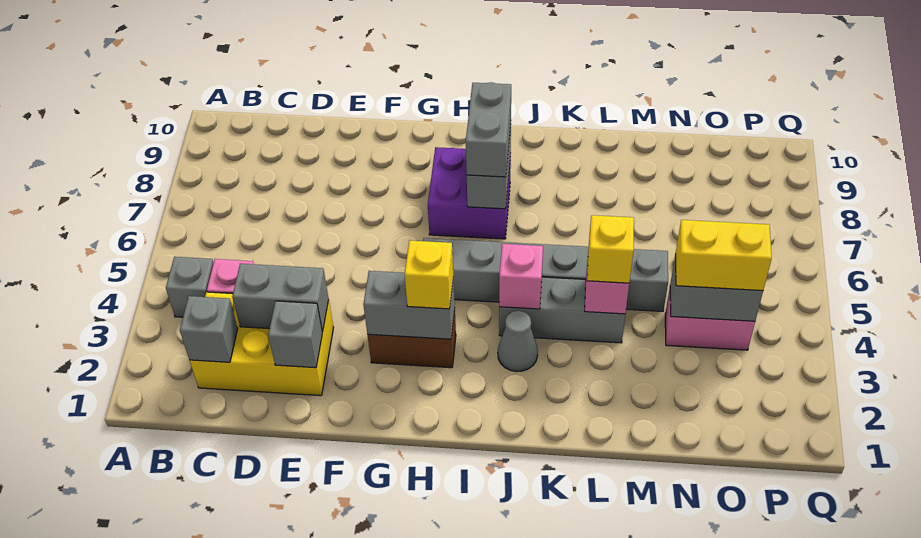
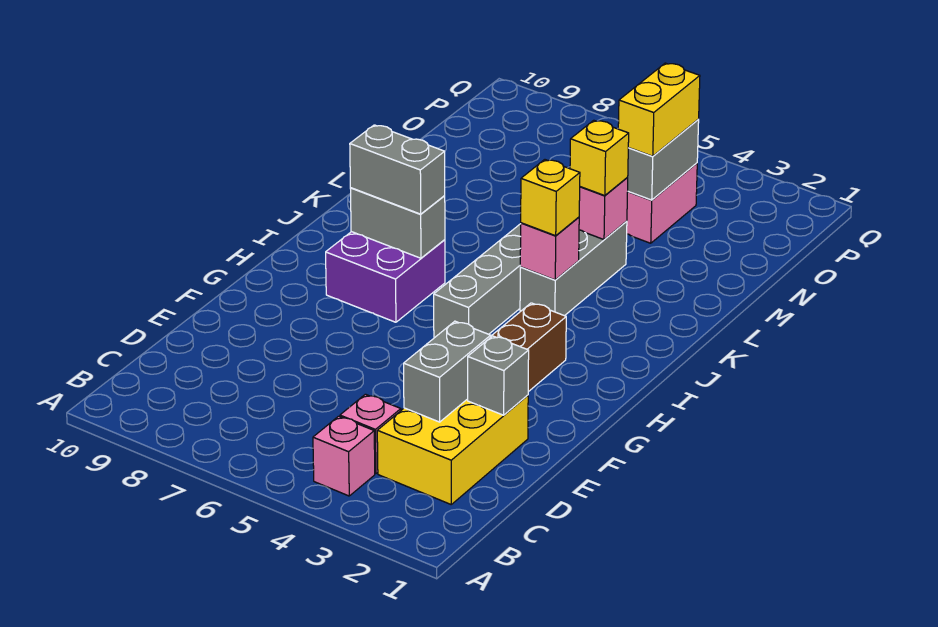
grey 1x1 brick [166,257,214,317] -> pink 1x1 brick [313,416,375,496]
grey 1x1 brick [180,296,238,362] -> none
grey 1x2 brick [363,271,455,339] -> none
yellow 1x1 brick [405,241,453,309] -> yellow 1x1 brick moved to [521,160,580,236]
grey 1x1 cone [498,311,538,372] -> none

